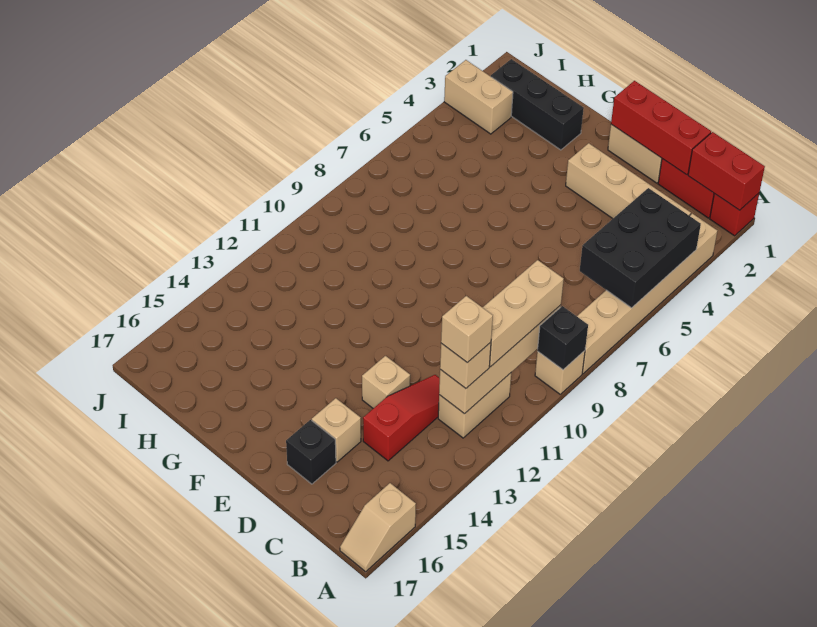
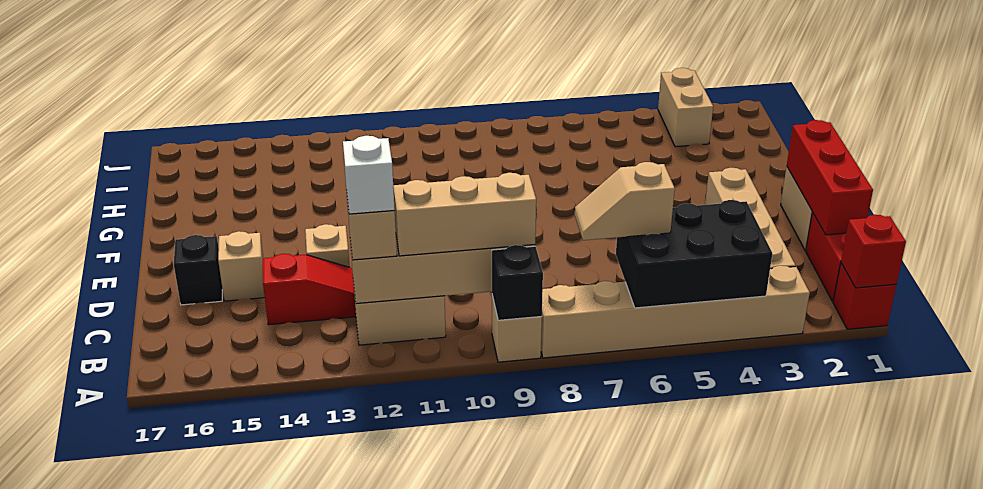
red 1x2 brick [688,132,765,210] -> red 1x1 brick [841,215,906,288]
tan 1x2 slope [340,483,416,572] -> tan 1x2 slope moved to [575,162,675,240]
tan 1x1 brick [441,296,493,363] -> white 1x1 brick [343,136,395,214]
black 1x3 brick [491,59,584,150] -> none

